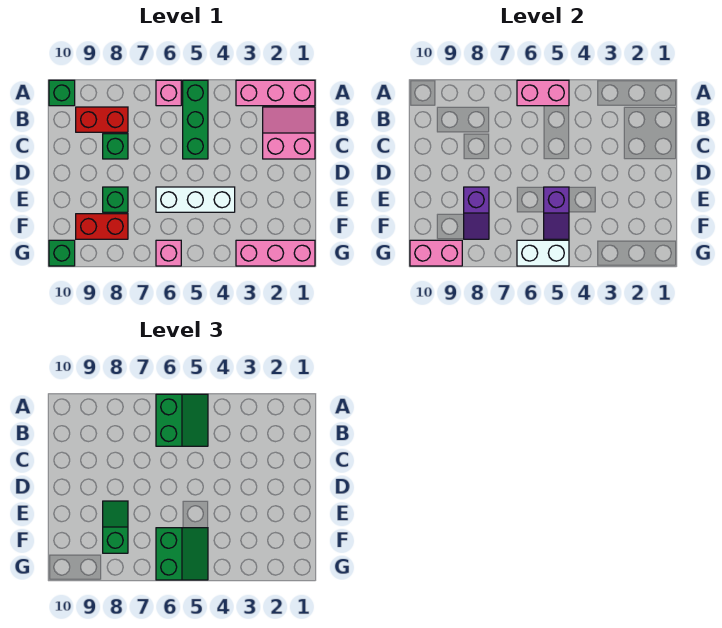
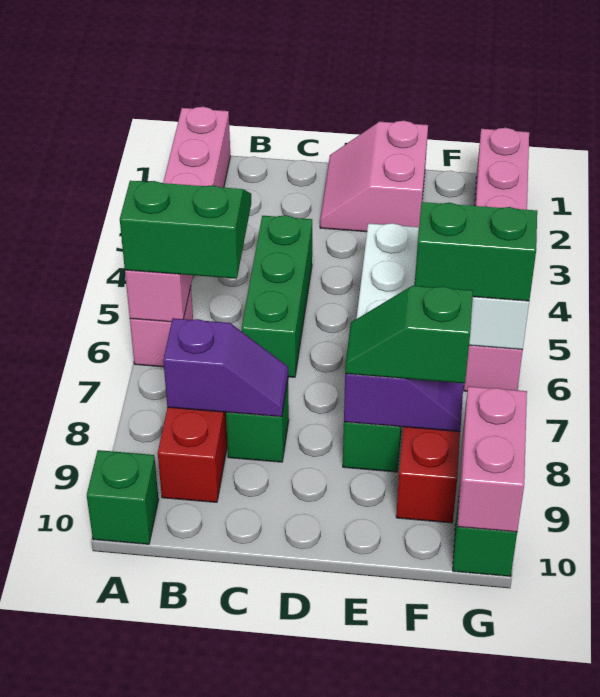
green 1x3 brick [183,80,208,159] -> green 1x3 brick turned to [242,215,312,377]
pink 2x2 slope [263,107,315,159] -> pink 2x2 slope moved to [320,121,428,233]
purple 1x2 slope [544,187,569,239] -> purple 1x2 slope moved to [163,318,288,417]

